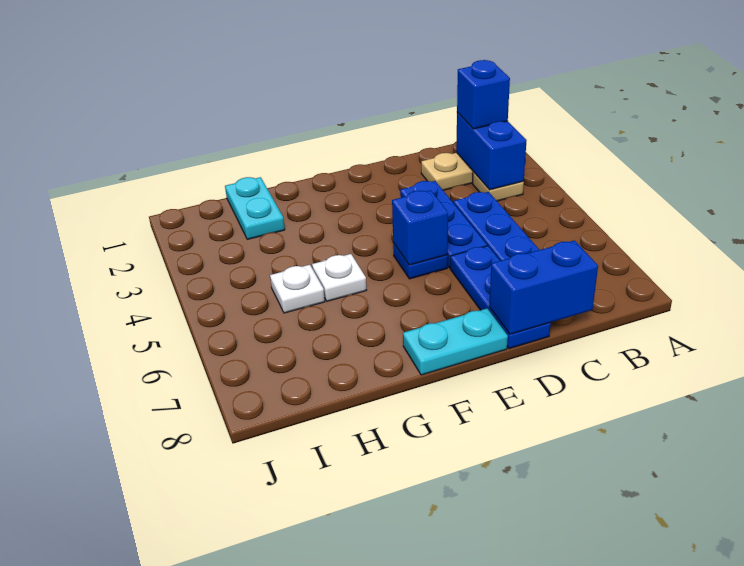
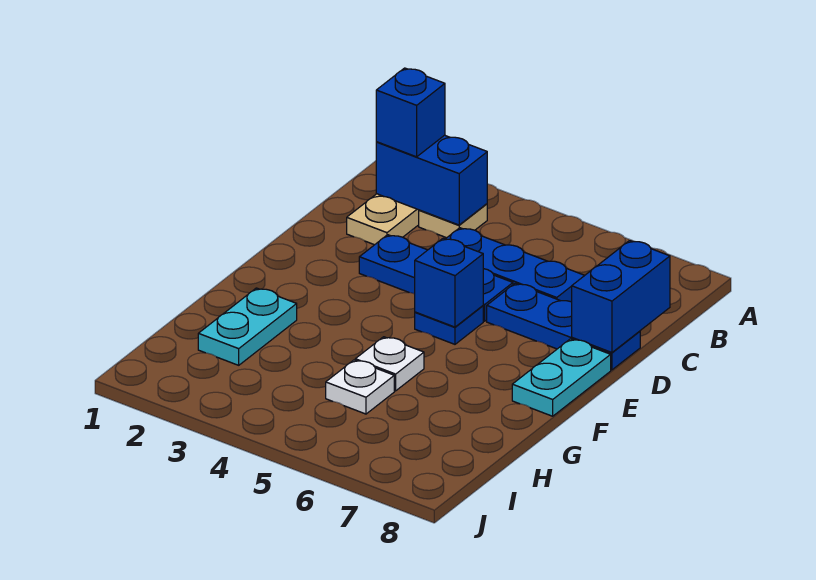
cyan 1x2 plate [225,177,285,239] -> cyan 1x2 plate turned to [198,288,297,365]

